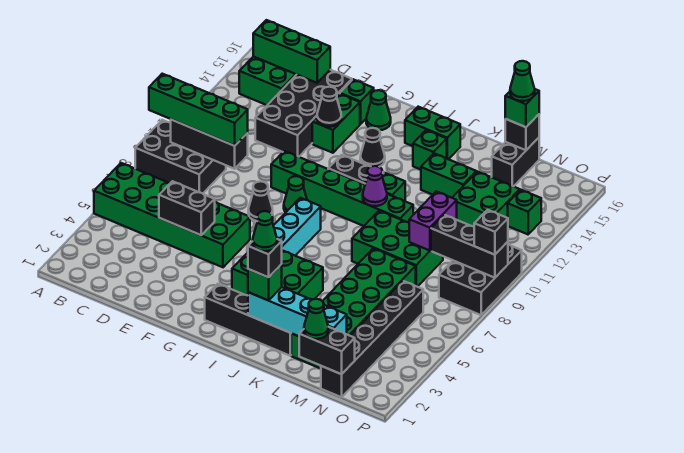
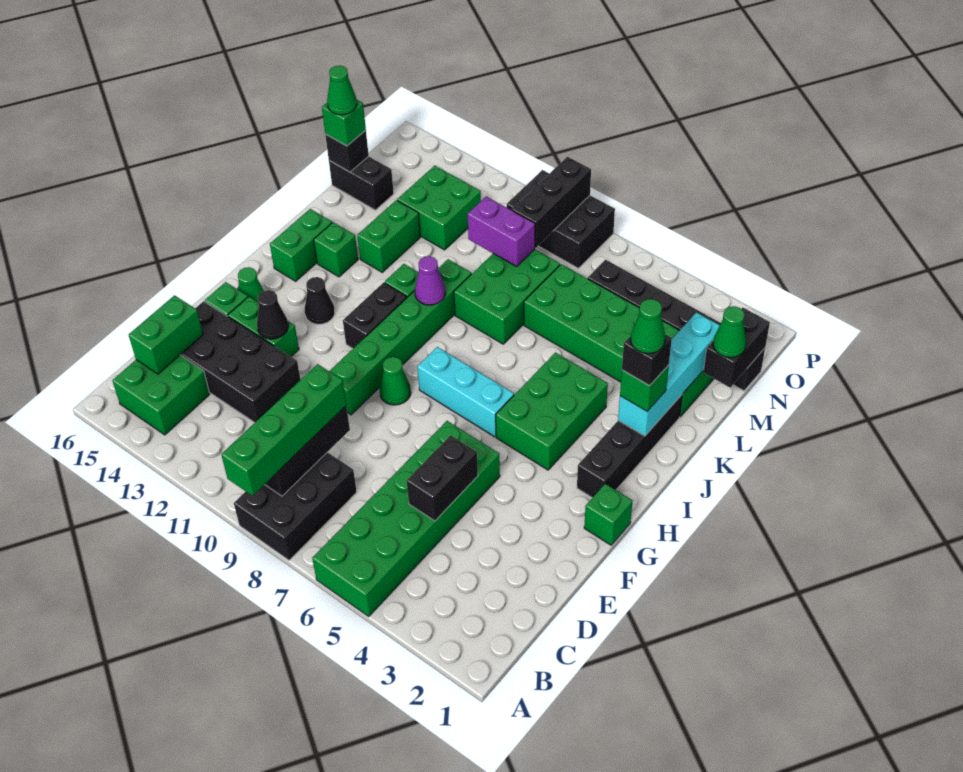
green 1x3 brick [253,20,330,83] -> green 1x2 brick [129,295,203,374]
black 1x1 cone [248,181,273,221] -> none
green 1x1 brick [508,190,541,234] -> green 1x1 brick moved to [584,484,632,545]
black 1x1 brick [474,210,508,255] -> none

